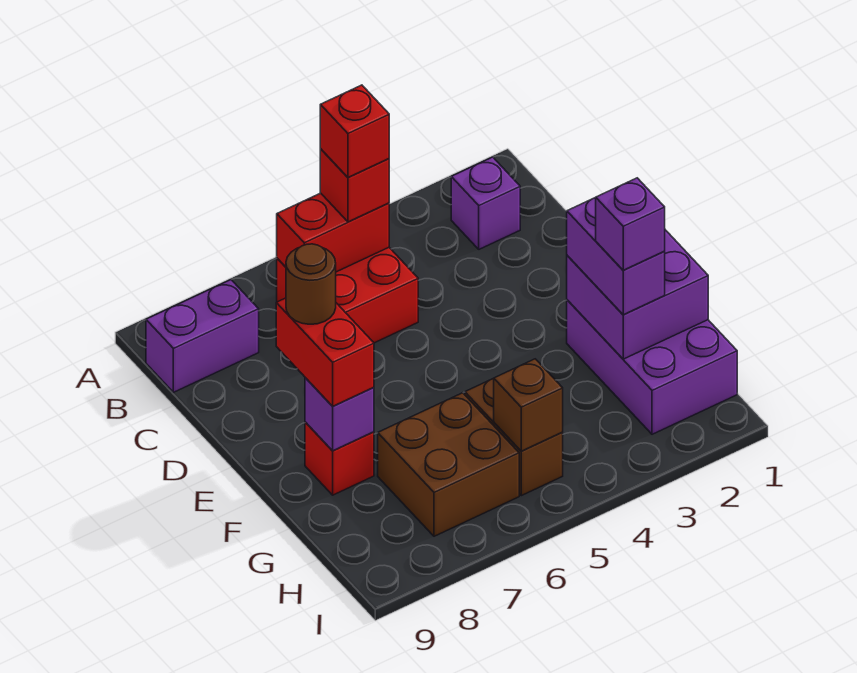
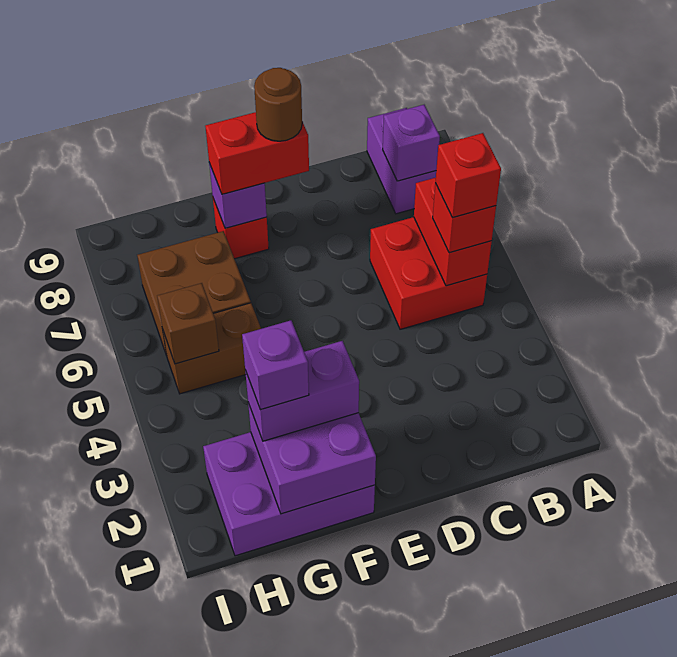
purple 1x1 brick [451,157,520,249] -> purple 1x1 brick moved to [383,105,440,181]

